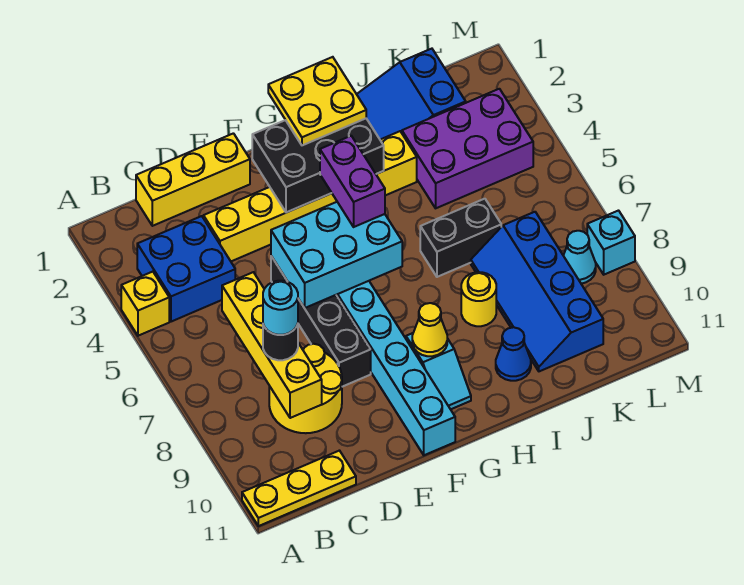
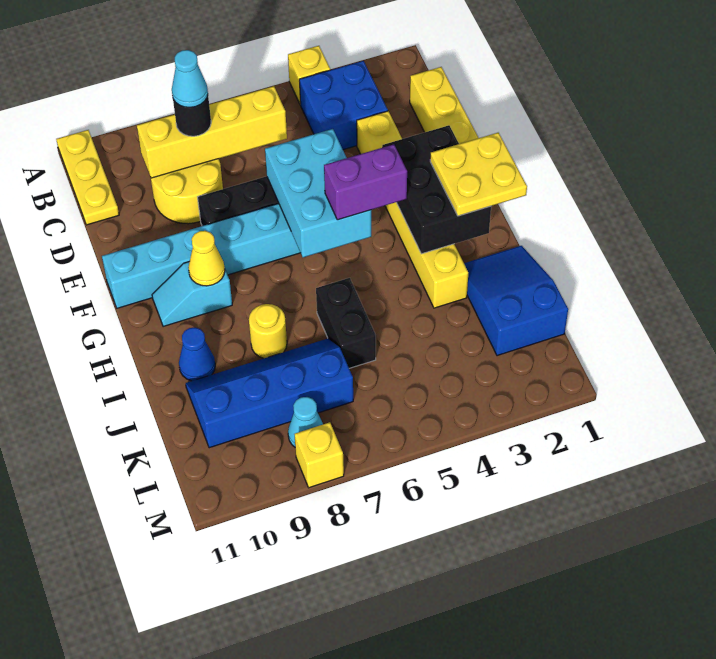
cyan 1x1 round brick [263,281,298,335] -> cyan 1x1 cone [172,50,208,107]
purple 2x3 brick [402,89,533,208] -> none
cyan 1x1 brick [587,211,635,275] -> yellow 1x1 brick [295,422,344,488]

